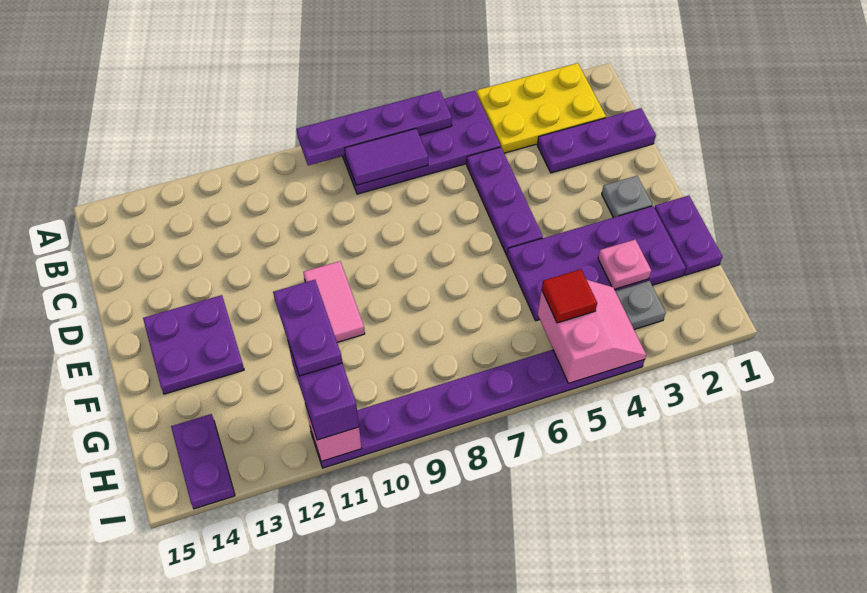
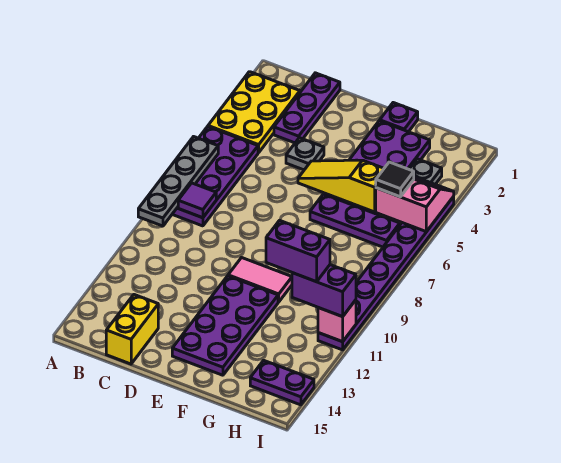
purple 1x4 plate [297,90,452,165] -> grey 1x4 plate [138,137,218,226]
purple 1x2 tile [345,129,428,185] -> purple 1x1 tile [178,183,216,218]
purple 1x3 plate [467,147,543,255] -> purple 1x3 plate moved to [310,194,400,247]
none -> yellow 1x2 brick [106,295,158,364]
grey 1x1 plate [602,176,652,218] -> grey 1x1 plate moved to [286,138,324,170]
none -> yellow 1x3 slope [298,160,384,212]
purple 2x2 plate [143,295,244,394] -> purple 2x4 plate [172,276,278,375]
purple 1x2 plate [654,196,722,275] -> purple 1x1 plate [380,103,418,132]
pink 1x1 plate [598,240,651,289] -> none
purple 1x2 plate [273,280,342,376] -> purple 1x2 brick [266,220,330,282]
red 1x1 tile [542,269,597,323] -> black 1x1 tile [376,162,414,197]

